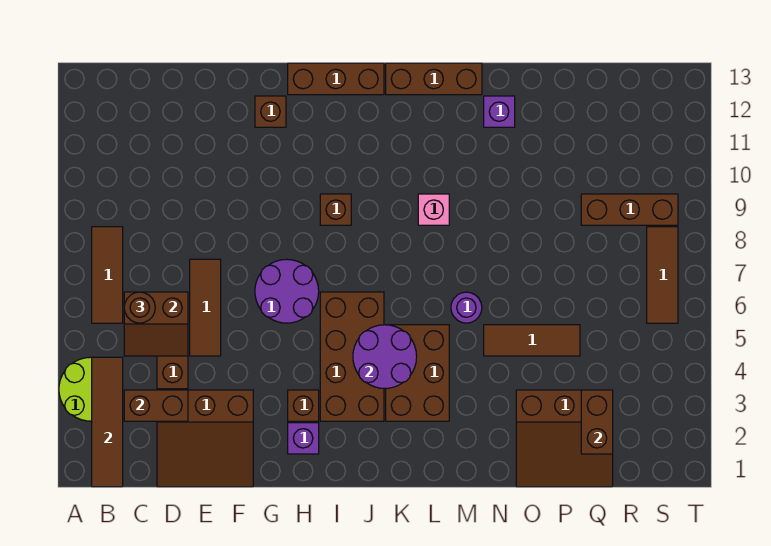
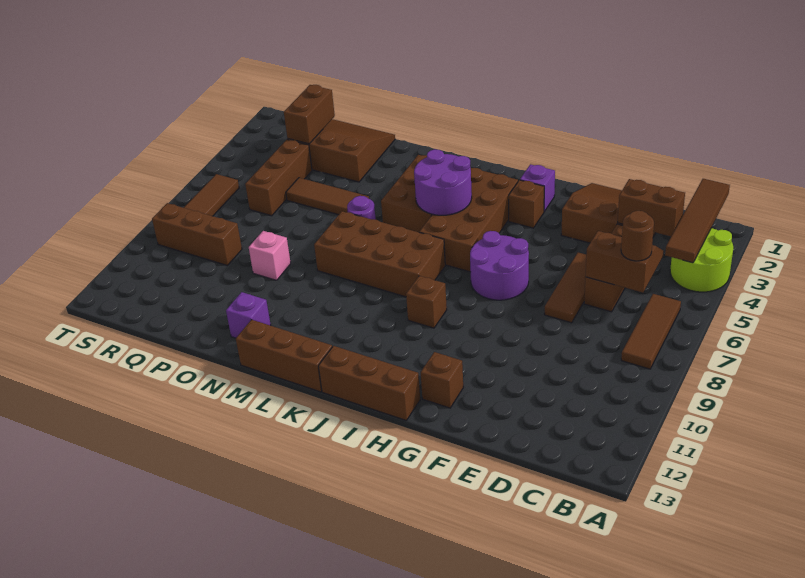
none -> brown 2x4 brick [314,211,445,297]
pink 1x1 brick [418,194,449,225] -> pink 1x1 brick moved to [249,231,291,280]
none -> brown 1x3 brick [245,139,312,216]

